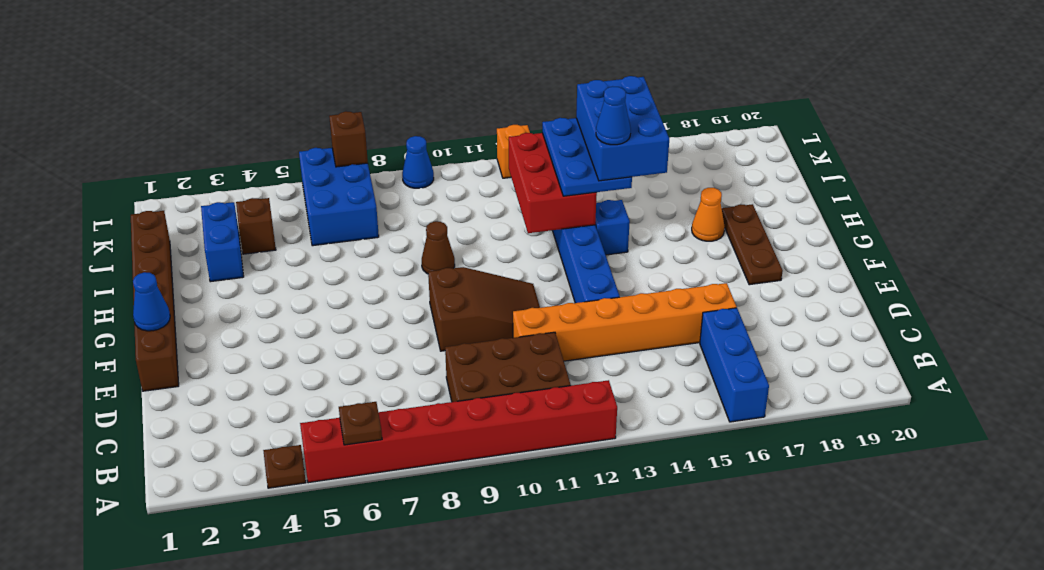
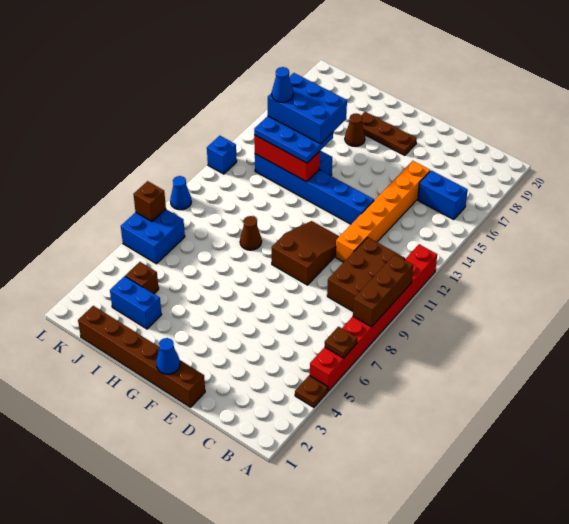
none -> brown 1x3 brick [353,255,413,327]
blue 1x3 brick [700,308,769,422] -> blue 1x2 brick [418,170,468,220]
red 2x3 brick [509,133,597,233] -> red 1x3 brick [254,135,320,182]
blue 1x1 cone [596,86,631,145] -> blue 1x1 cone moved to [272,67,293,102]
orange 1x1 cone [692,188,725,241] -> brown 1x1 cone [345,113,365,146]
blue 2x3 brick [299,148,379,246] -> blue 2x2 brick [121,209,185,264]
orange 1x1 brick [497,125,530,178] -> blue 1x1 brick [207,136,237,174]

